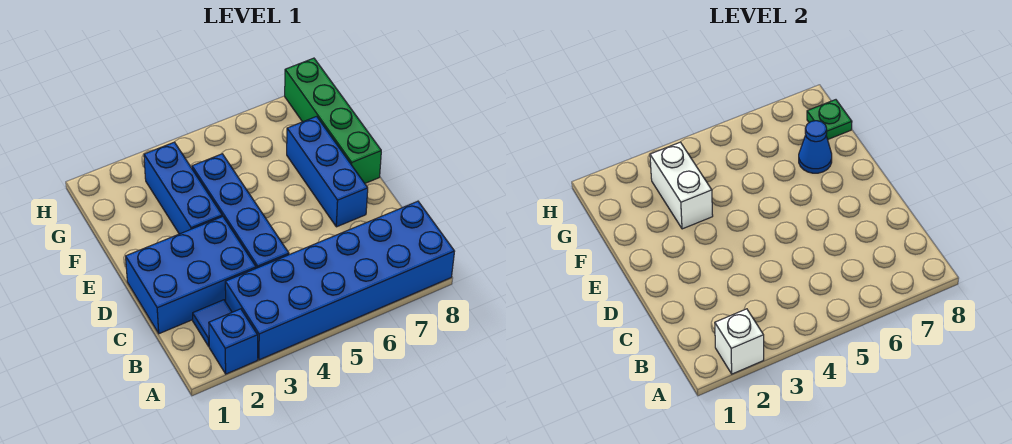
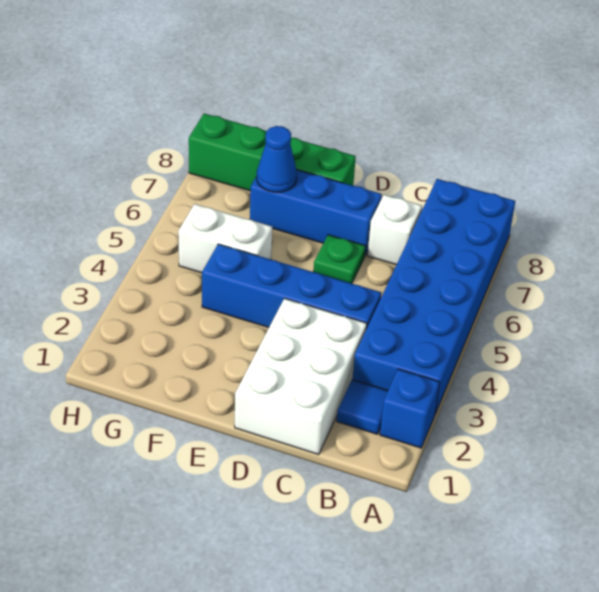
white 1x1 brick [715,309,764,374] -> white 1x1 brick moved to [367,195,422,265]
blue 2x3 brick [126,216,256,334] -> white 2x3 brick [235,298,367,455]
blue 1x3 brick [144,142,222,234] -> none
white 1x2 brick [650,142,713,229] -> white 1x2 brick moved to [178,204,272,273]
green 1x1 plate [807,100,852,140] -> green 1x1 plate moved to [314,235,366,283]

